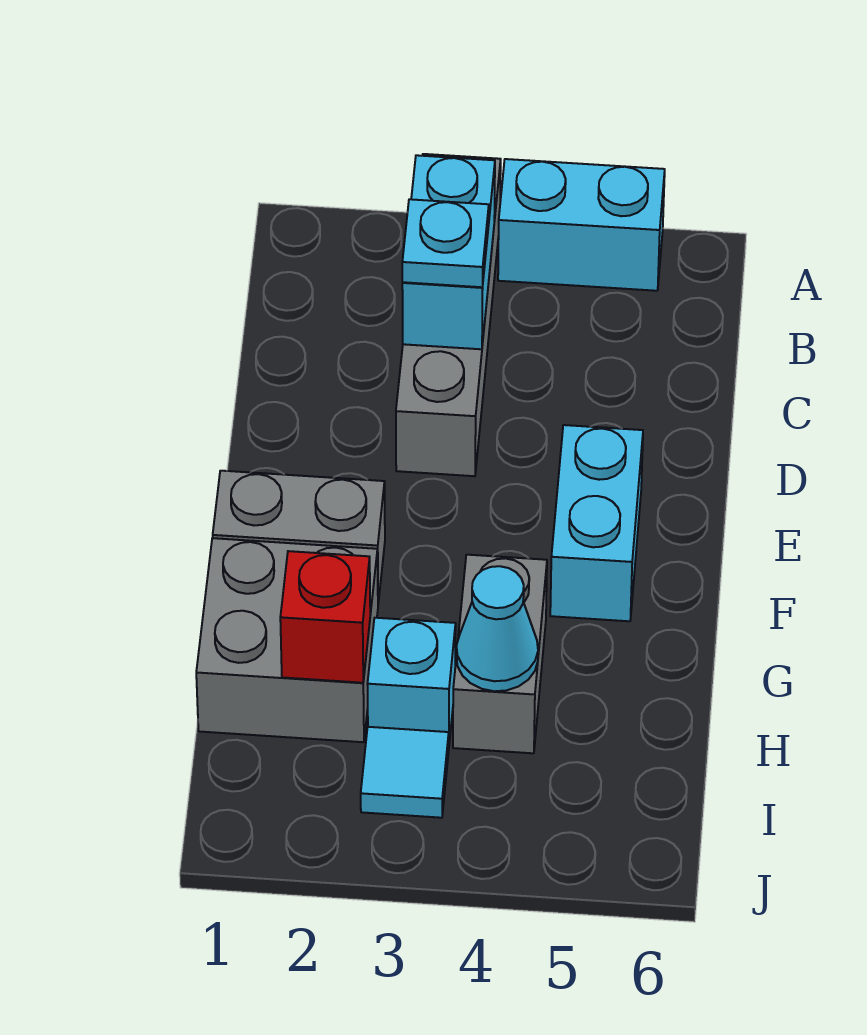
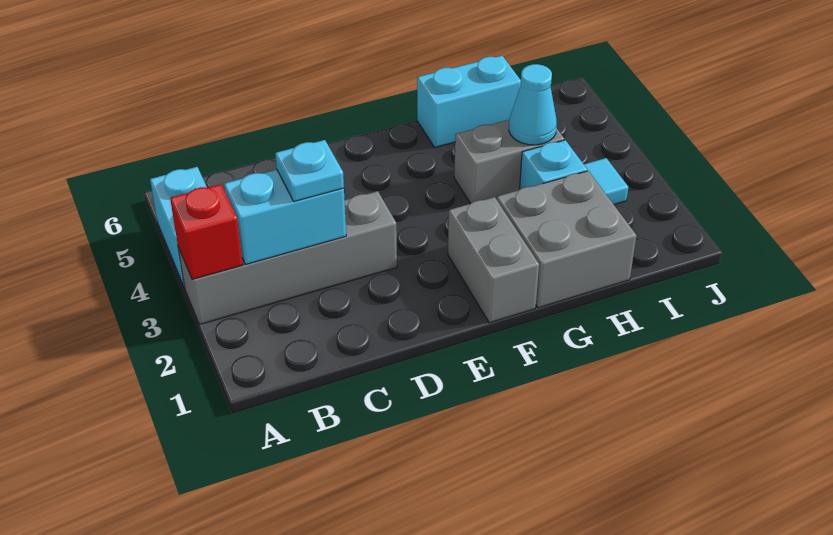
cyan 1x2 brick [550,425,643,621] -> cyan 1x2 brick moved to [417,56,521,148]
red 1x1 brick [280,551,370,683] -> red 1x1 brick moved to [170,184,243,279]

